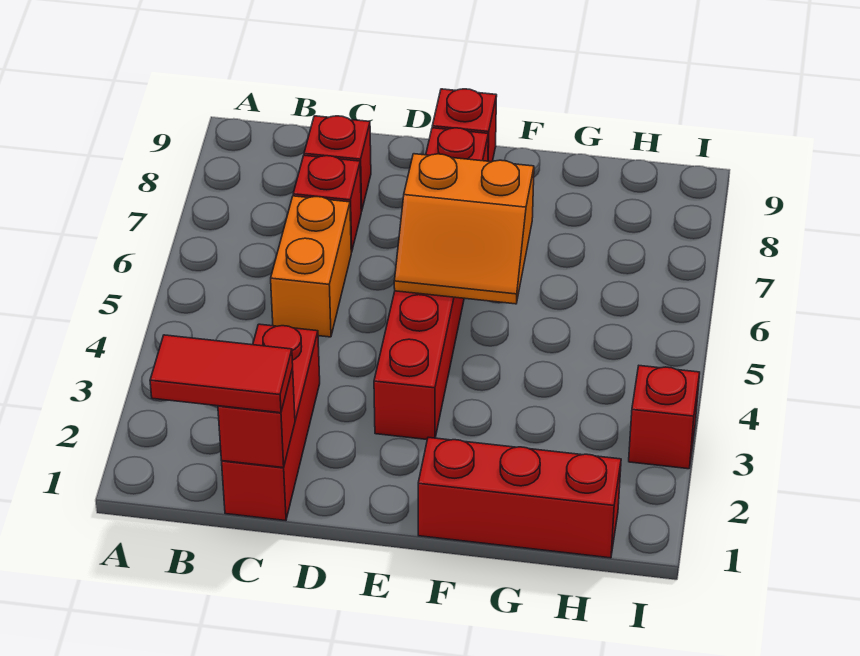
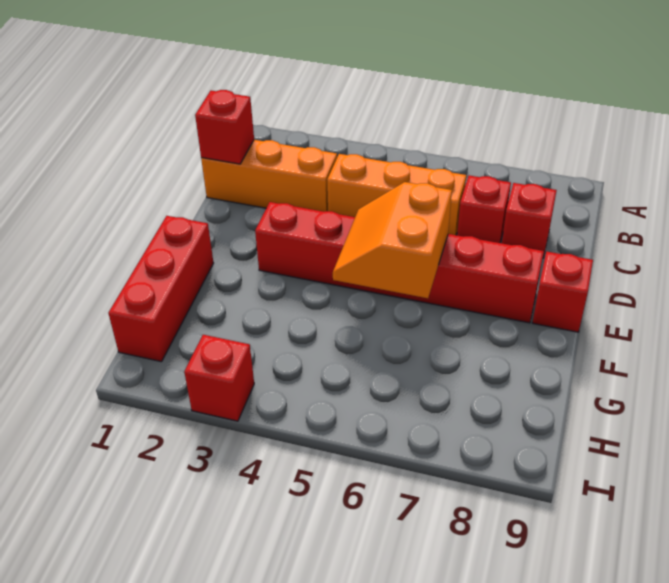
red 1x2 tile [150,335,293,413] -> none
red 1x3 brick [222,324,320,521] -> orange 1x3 brick [201,140,337,212]
orange 1x2 brick [271,196,351,337] -> orange 1x3 brick [327,154,466,235]

